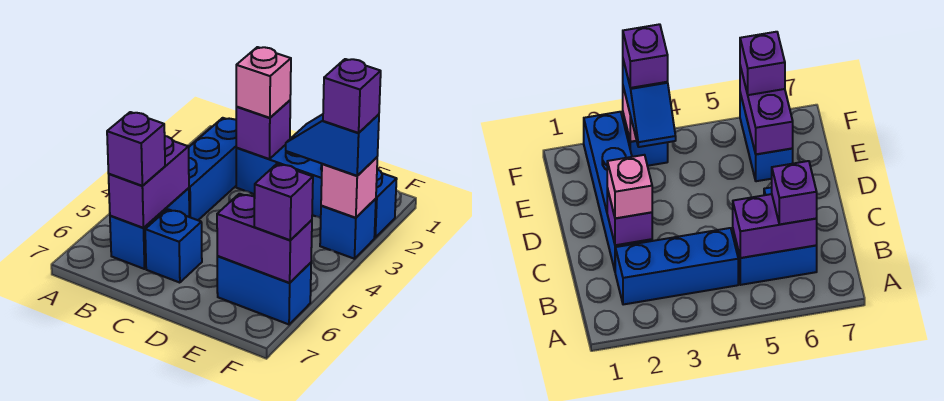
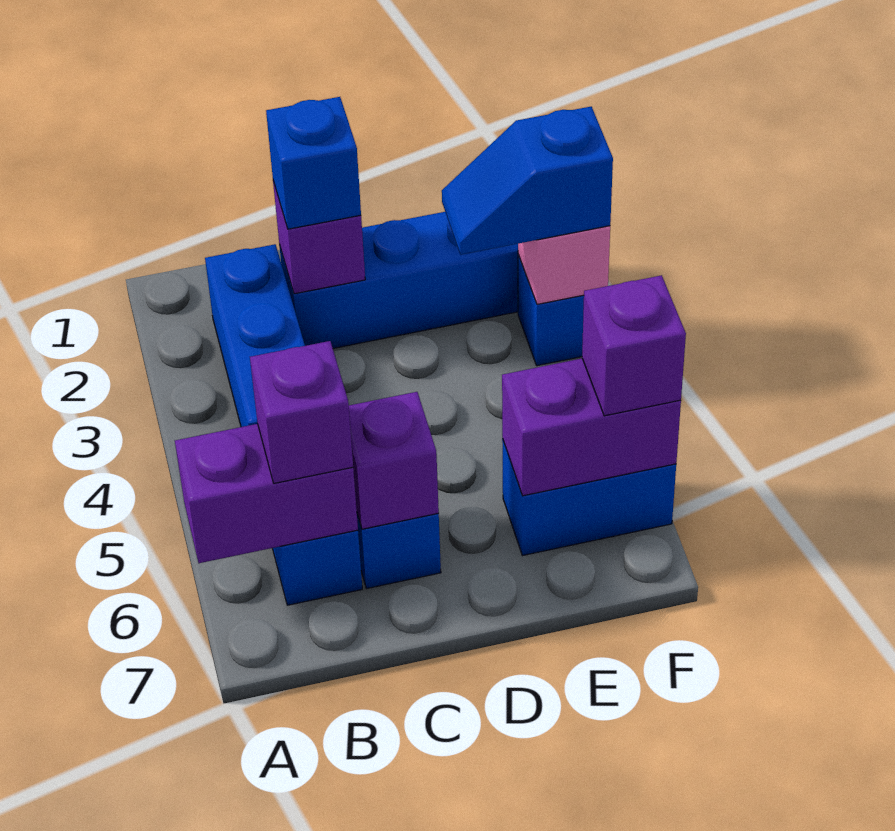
purple 1x2 brick [109,136,189,228] -> purple 1x2 brick turned to [175,424,358,563]
pink 1x1 brick [236,47,291,118] -> blue 1x1 brick [266,97,361,229]
purple 1x1 brick [323,59,381,133] -> purple 1x1 brick moved to [349,392,439,529]

